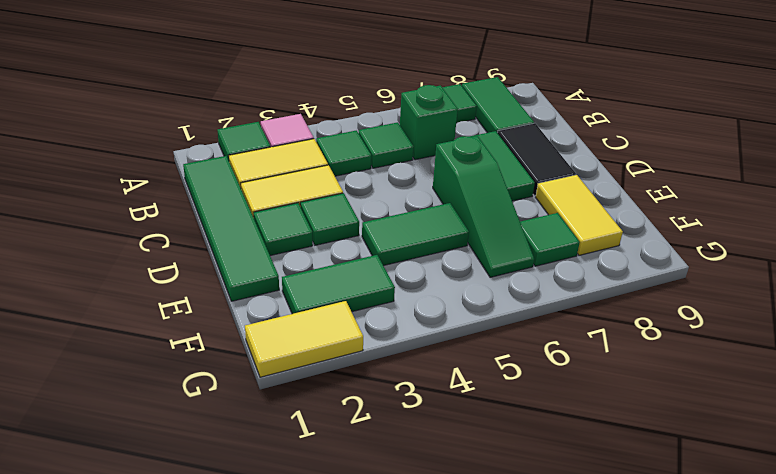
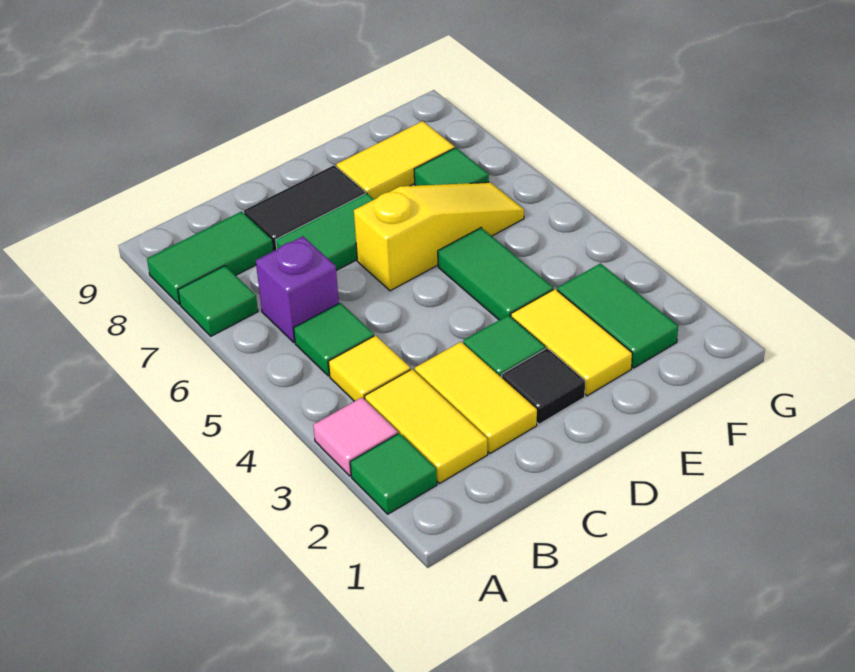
green 1x4 tile [183,156,279,301] -> none
green 1x1 tile [316,131,371,176] -> yellow 1x1 tile [328,335,411,401]
green 1x1 brick [400,85,458,160] -> purple 1x1 brick [256,236,339,342]
green 1x1 tile [254,203,313,256] -> black 1x1 tile [502,348,585,424]
green 1x3 slope [433,136,534,277] -> yellow 1x3 slope [354,182,524,291]
yellow 1x2 tile [245,301,363,377] -> yellow 1x2 tile moved to [511,289,632,396]

